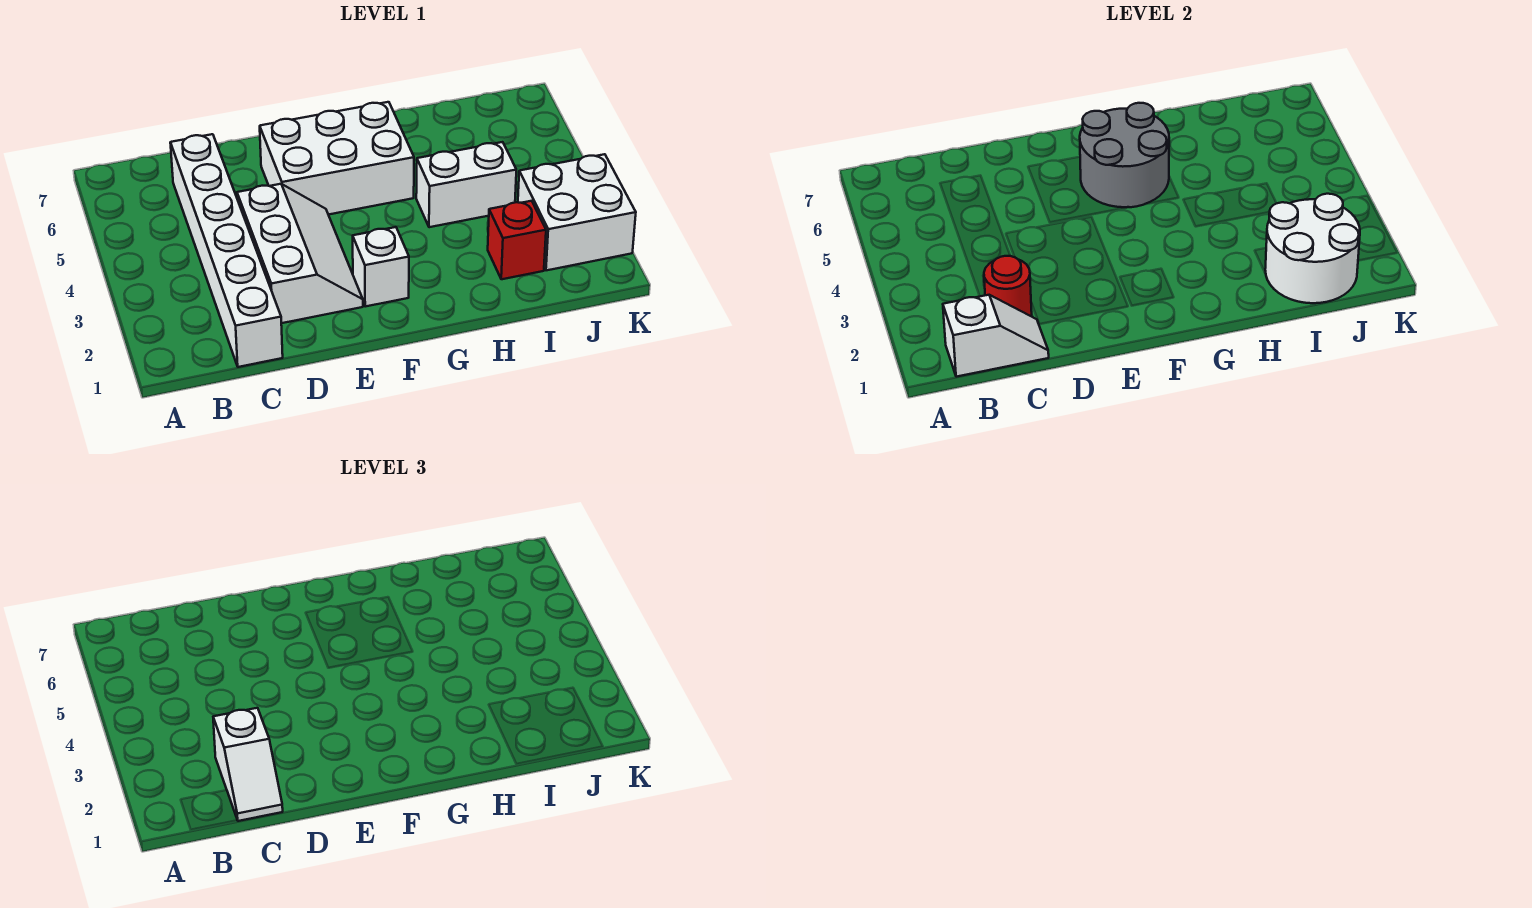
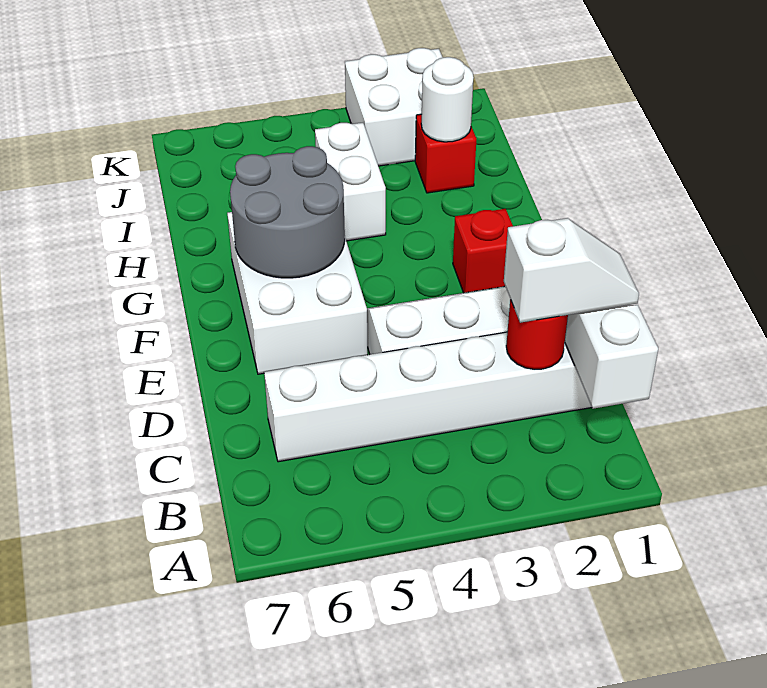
white 1x1 brick [353,227,409,306] -> red 1x1 brick [453,209,513,293]
white 2x2 round brick [1265,194,1360,303] -> white 1x1 round brick [421,57,474,142]

